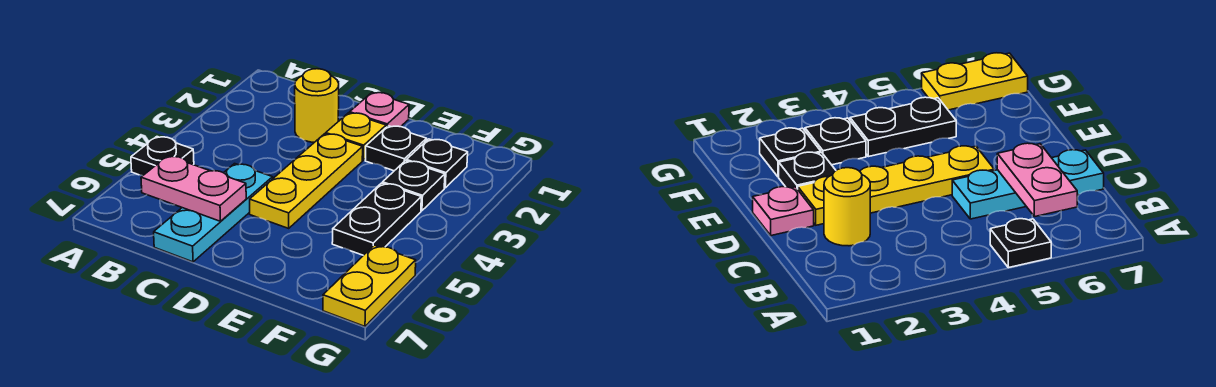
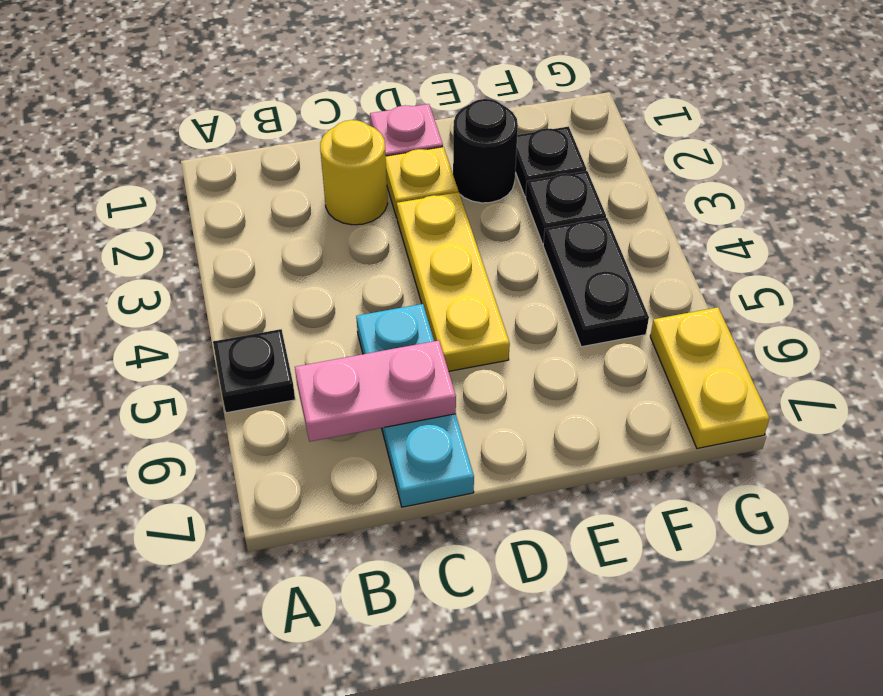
black 1x1 plate [365,126,427,171] -> black 1x1 round brick [453,99,518,203]

